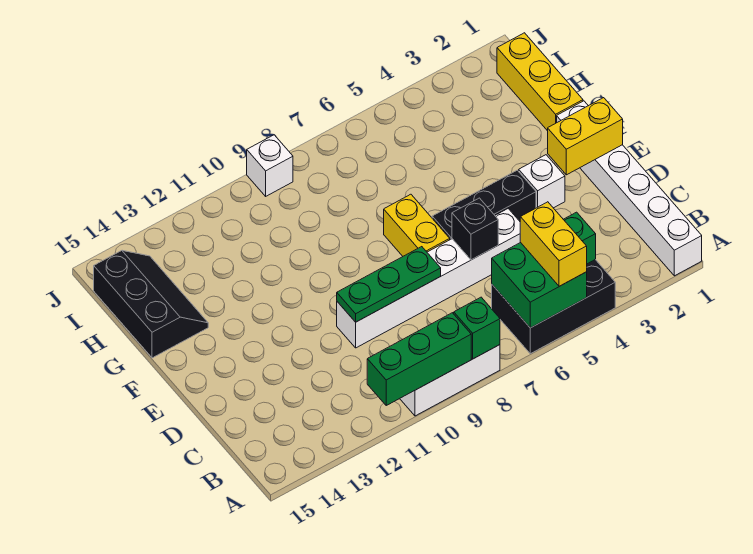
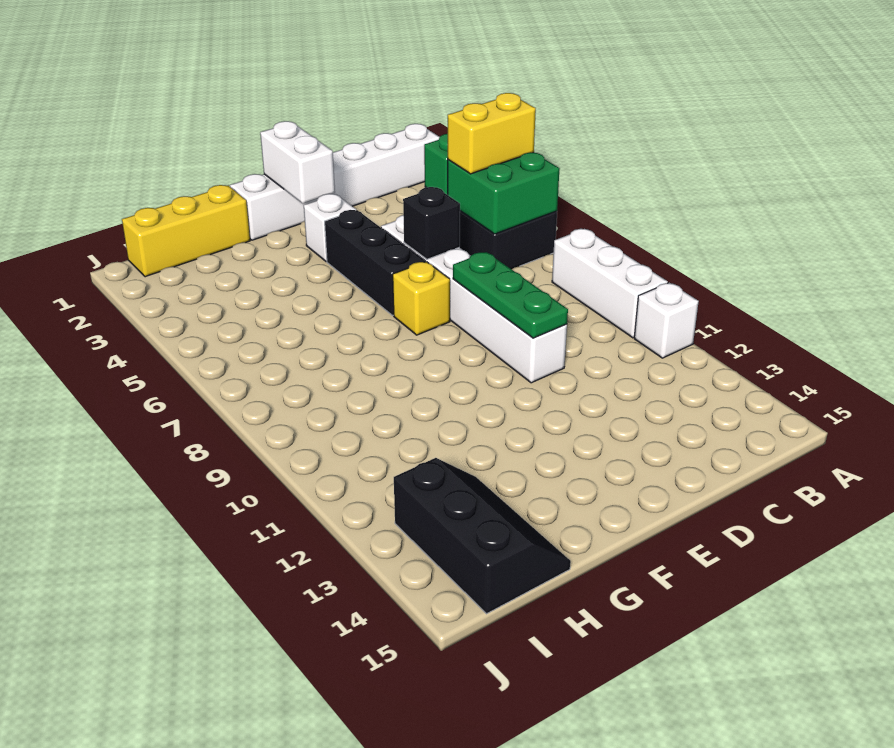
green 1x1 brick [454,297,500,359] -> none
green 1x3 brick [367,313,471,405] -> none
yellow 1x2 brick [548,98,623,175] -> white 1x2 brick [260,121,335,203]
yellow 1x2 brick [384,194,450,256] -> yellow 1x1 brick [393,262,450,335]
black 2x3 slope [94,250,208,358] -> black 2x3 slope turned to [394,458,571,614]
white 1x1 brick [247,135,293,196] -> white 1x1 brick moved to [634,283,699,358]

